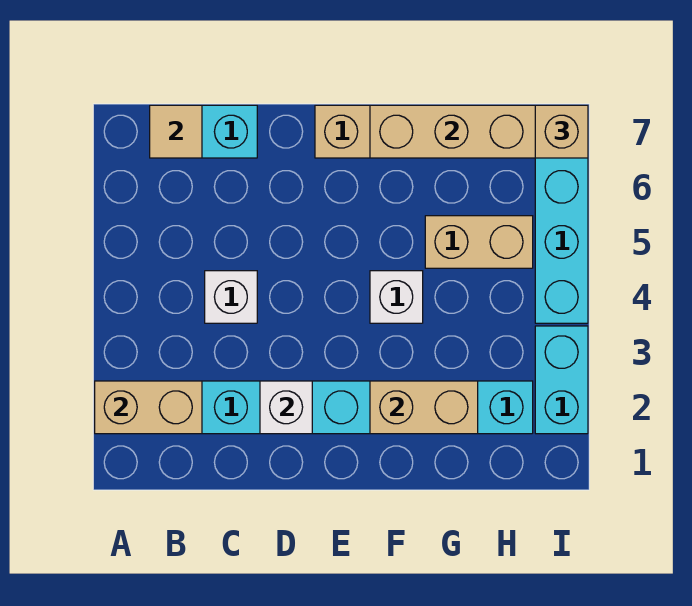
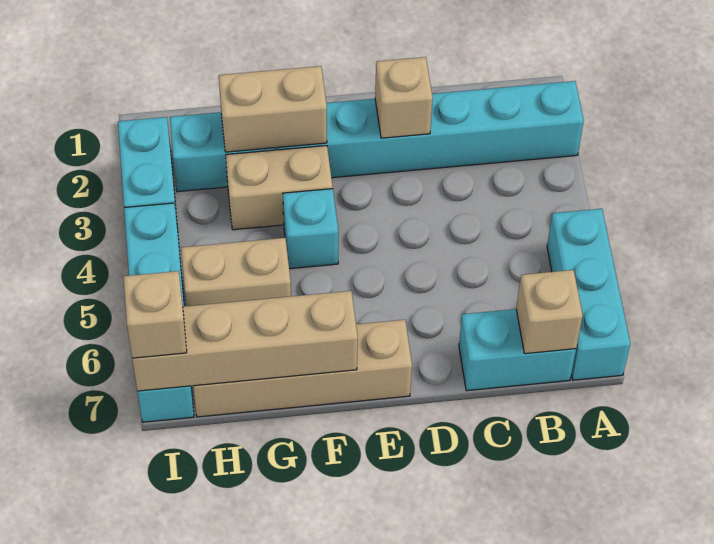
tan 1x2 brick [95,381,202,434] -> tan 1x2 brick moved to [226,146,333,230]
none -> cyan 1x3 brick [547,209,630,380]
tan 1x1 tile [150,105,202,158] -> tan 1x1 brick [516,270,583,354]
white 1x1 brick [205,271,257,323] -> none
white 1x1 brick [260,381,312,434] -> tan 1x1 brick [375,57,433,138]
white 1x1 brick [370,271,423,323] -> cyan 1x1 brick [283,189,338,269]

